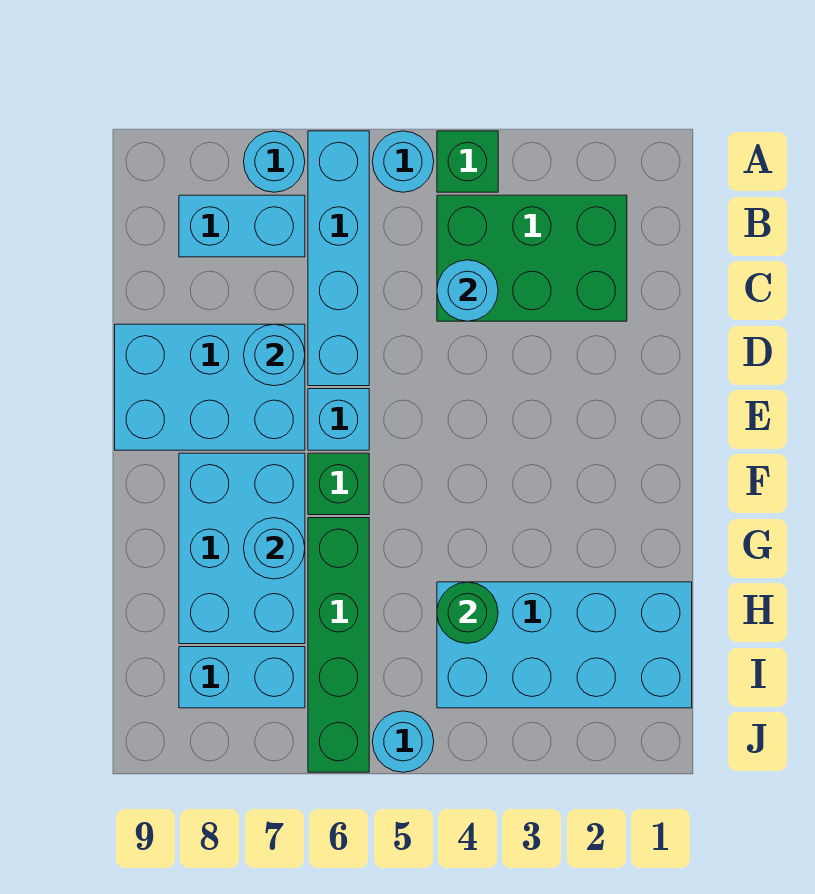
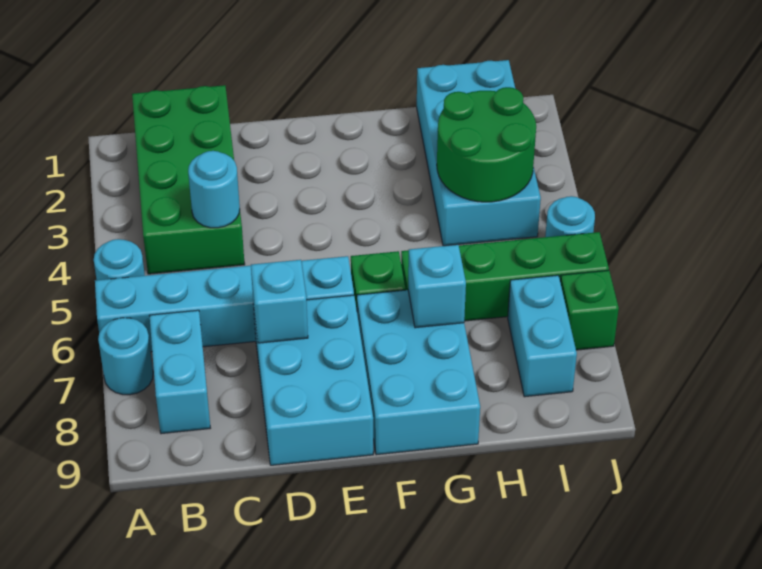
green 1x1 brick [437,131,498,192] -> green 1x1 brick moved to [560,270,619,350]
green 2x3 brick [437,195,627,321] -> green 2x4 brick [132,85,245,274]
cyan 1x1 round brick [244,324,305,386] -> cyan 1x1 brick [251,260,308,343]
cyan 2x3 brick [179,453,305,644] -> cyan 2x3 brick turned to [357,290,480,455]
cyan 1x1 round brick [244,518,305,579] -> cyan 1x1 brick [408,245,466,328]
green 1x1 round brick [437,582,498,643] -> green 2x2 round brick [437,87,536,202]

